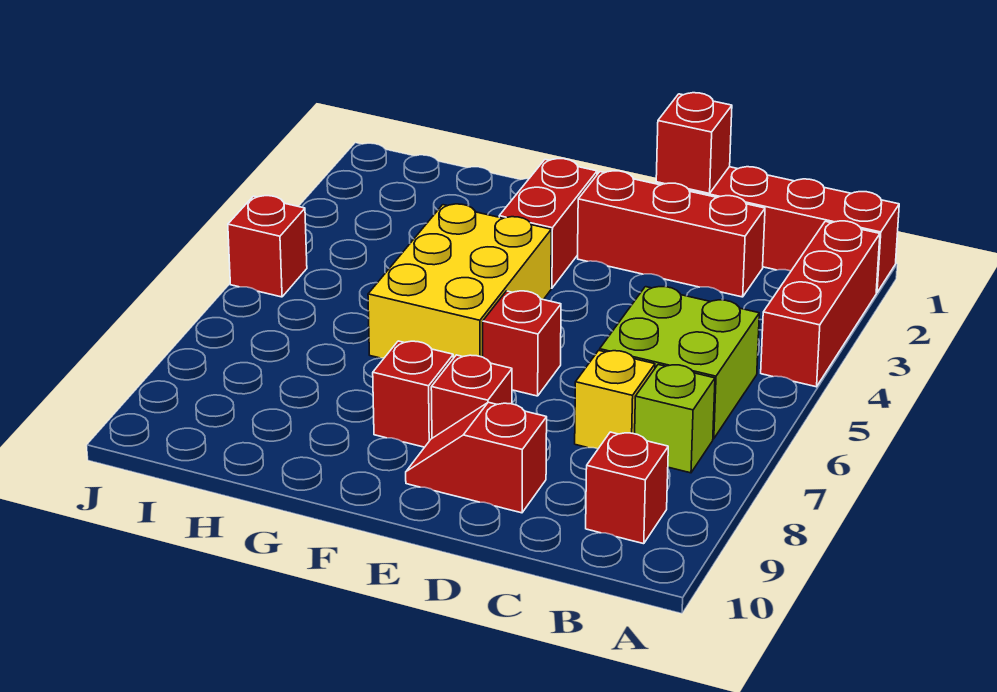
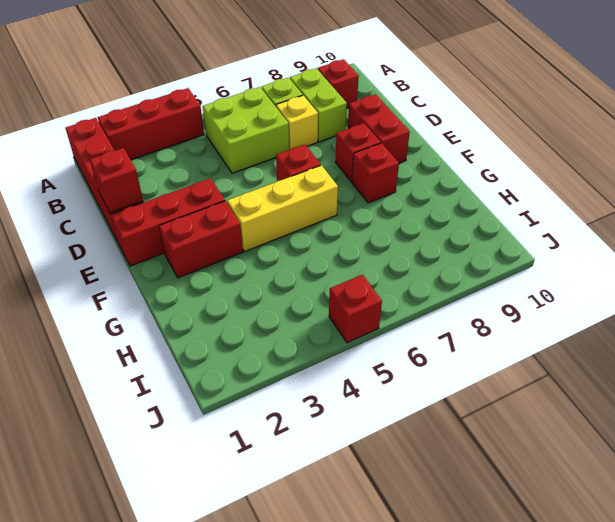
none -> lime 1x2 brick [290,68,347,142]
red 1x3 brick [578,171,765,297] -> red 1x3 brick turned to [111,178,225,266]
red 1x2 slope [406,402,547,513] -> red 1x2 brick [348,94,410,163]
yellow 2x3 brick [368,204,551,358] -> yellow 1x3 brick [227,165,338,252]

